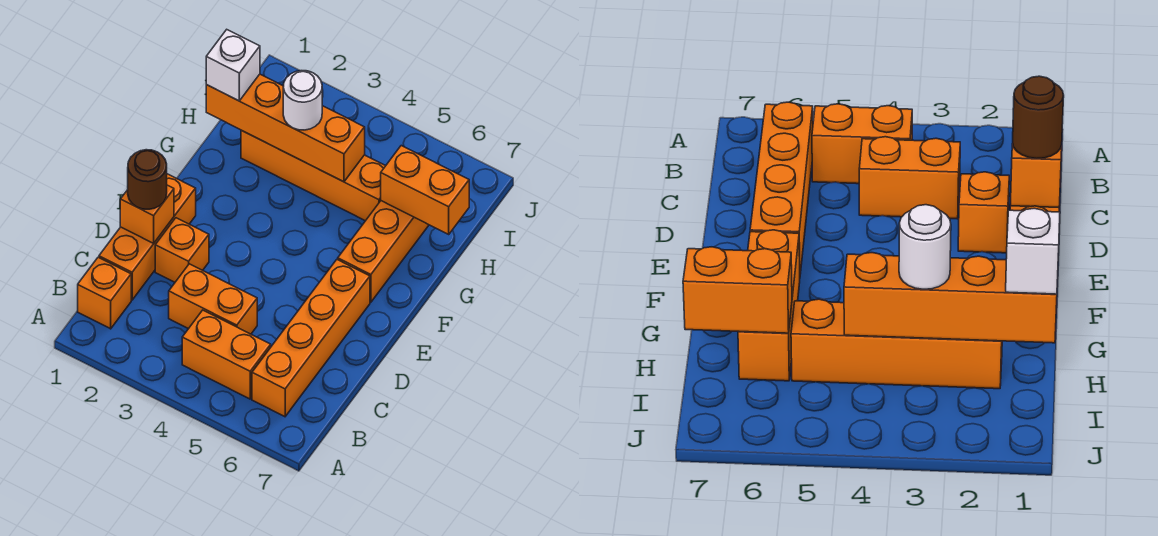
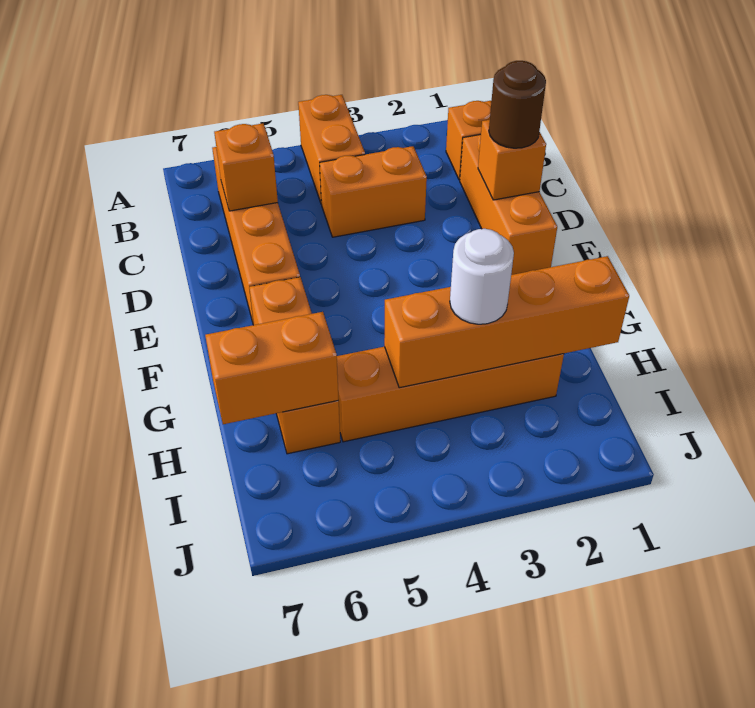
orange 1x2 brick [182,310,271,399] -> orange 1x2 brick turned to [298,95,365,204]
orange 1x1 brick [155,218,209,282] -> orange 1x1 brick moved to [214,123,278,211]
white 1x1 brick [206,30,260,101] -> none

